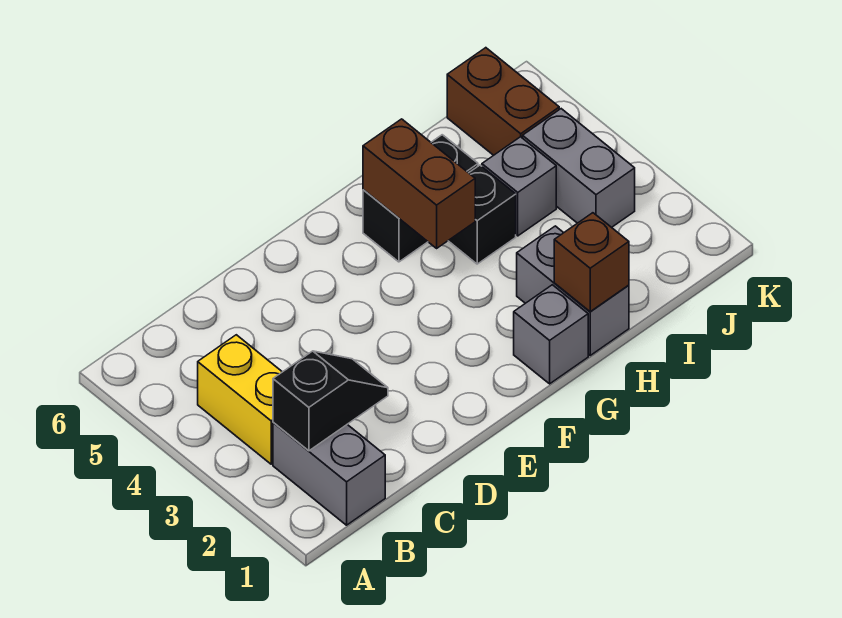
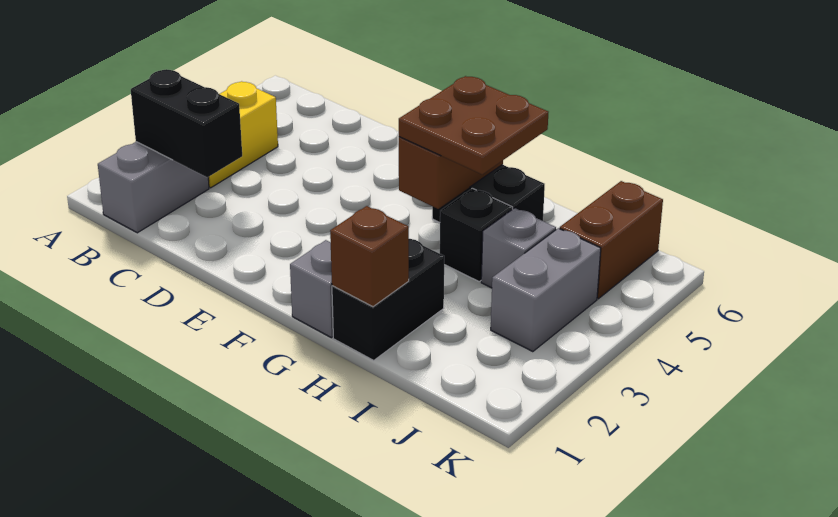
black 1x2 slope [273,351,388,451] -> black 1x2 brick [131,69,242,177]
none -> brown 2x2 plate [399,76,548,174]
grey 1x2 brick [517,226,629,355] -> black 1x2 brick [332,239,444,360]

